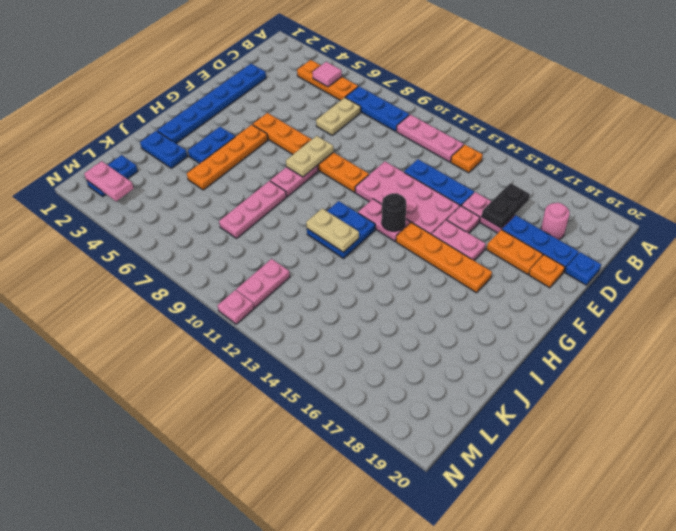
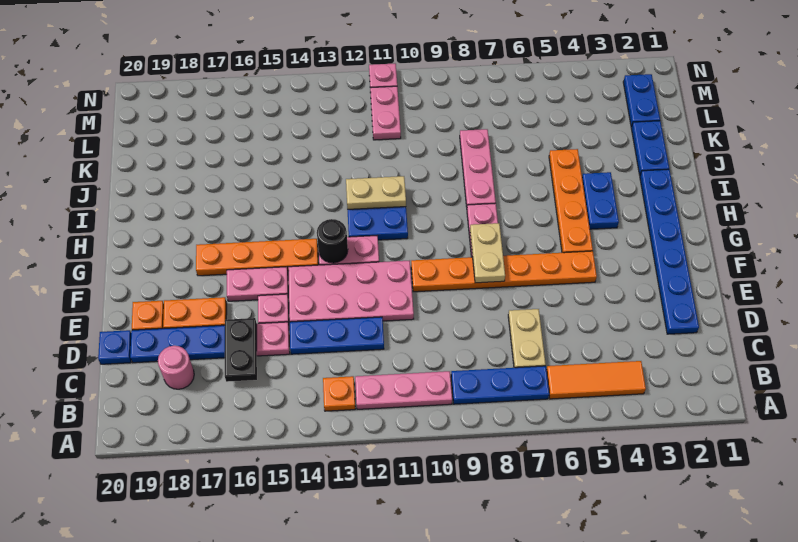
orange 1x3 plate [297,60,358,101] -> orange 1x3 tile [546,361,646,399]
pink 1x1 tile [312,62,342,87] -> none
blue 1x2 plate [140,131,187,168] -> blue 1x2 plate turned to [631,121,669,175]
pink 1x2 plate [84,161,134,201] -> none

